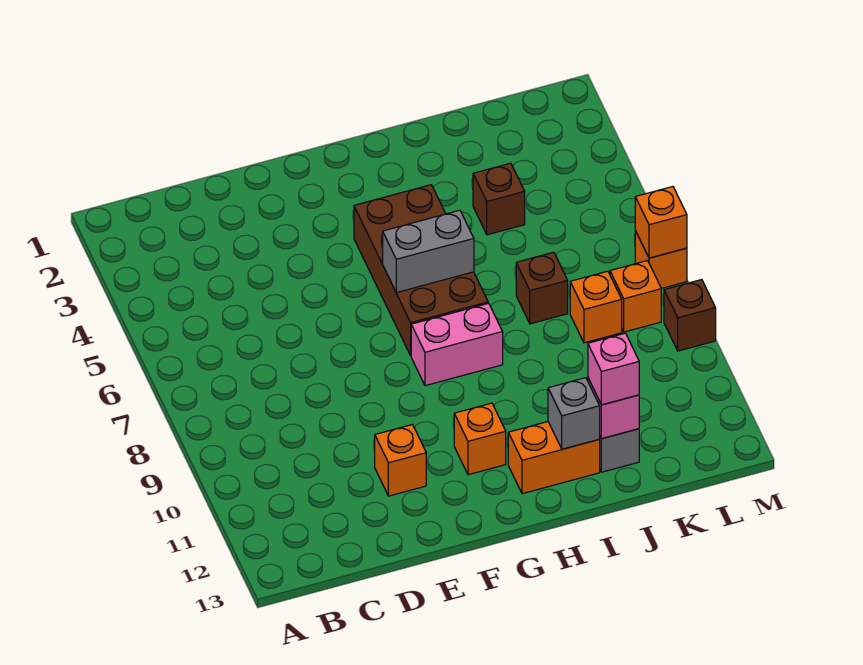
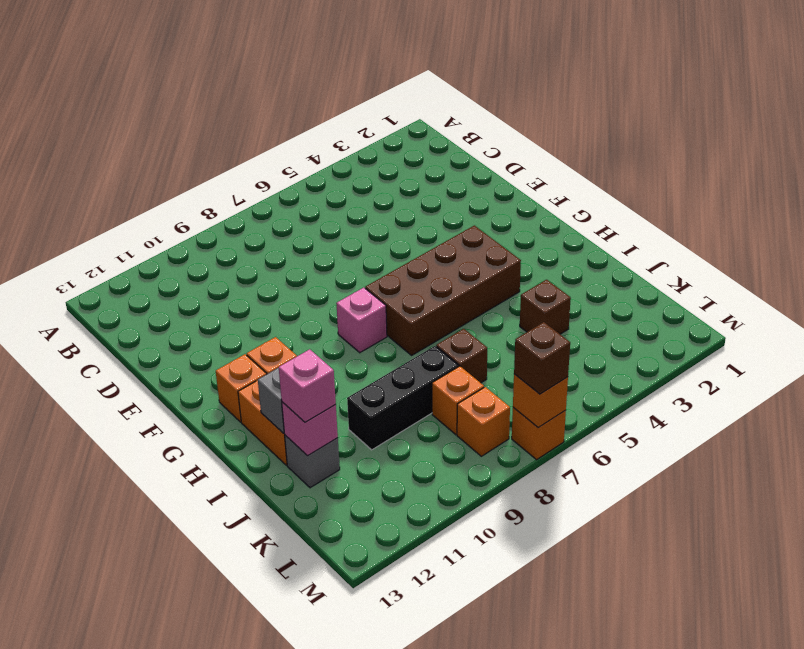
orange 1x1 brick [375,425,426,496] -> orange 1x1 brick moved to [216,354,267,422]
grey 1x2 brick [383,210,474,293] -> none
pink 1x2 brick [411,303,503,386] -> pink 1x1 brick [336,288,387,353]
none -> black 1x3 brick [347,346,459,450]
brown 1x1 brick [664,280,716,351] -> brown 1x1 brick moved to [514,322,570,394]

